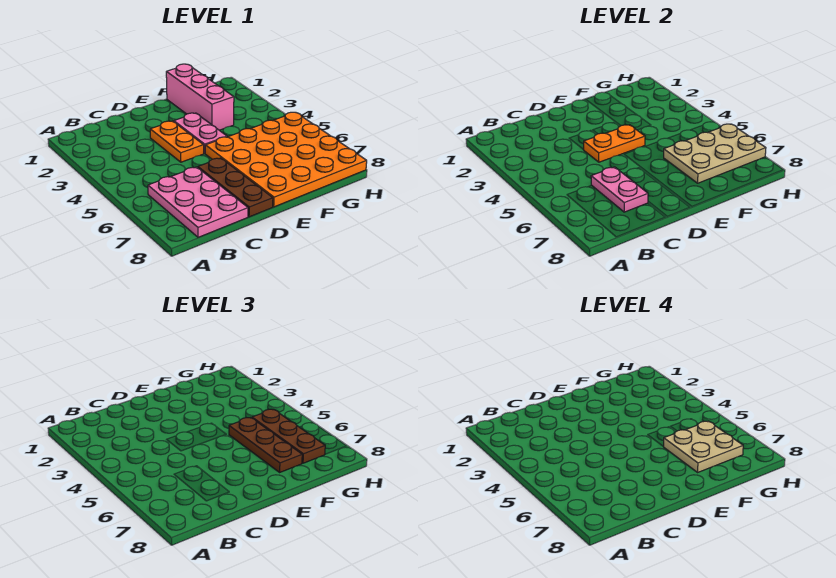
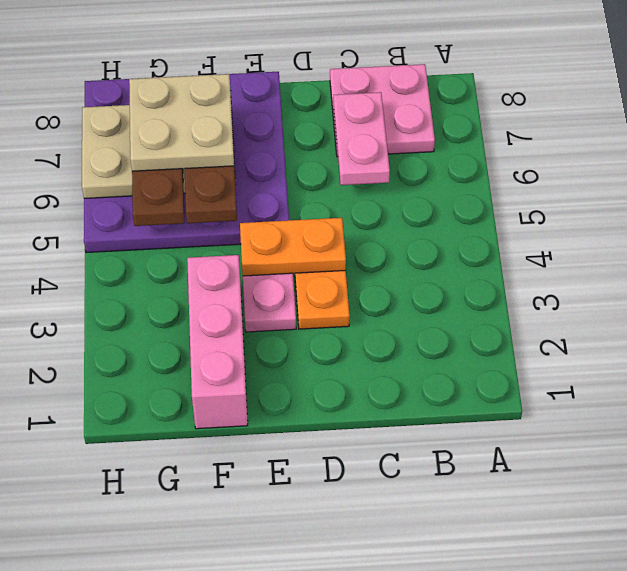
pink 2x3 plate [148,167,248,237] -> pink 2x2 plate [330,64,435,157]
brown 1x3 plate [198,158,273,217] -> none
orange 4x4 plate [205,112,367,207] -> purple 4x4 plate [84,72,289,253]

